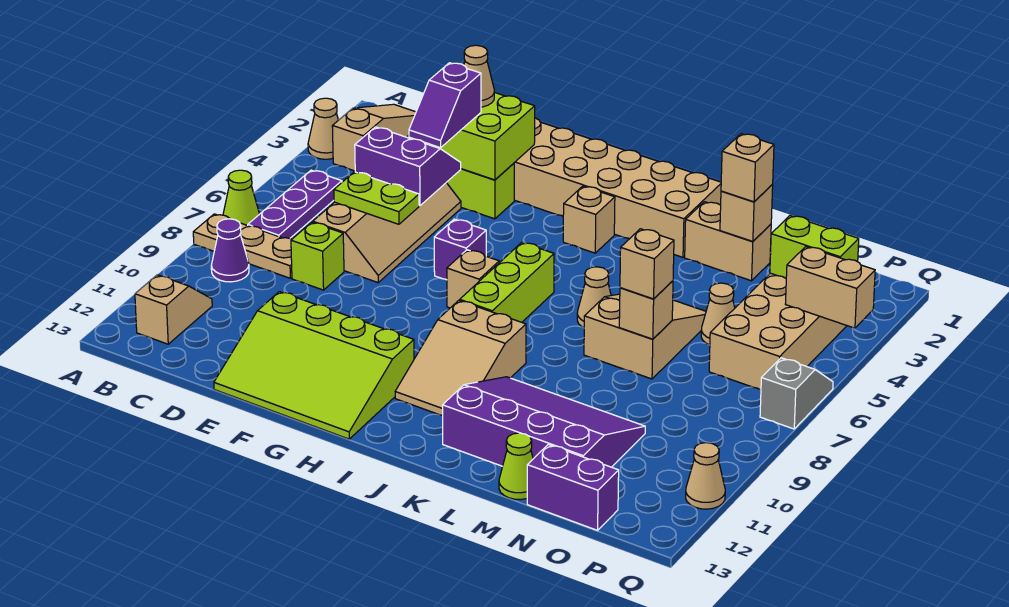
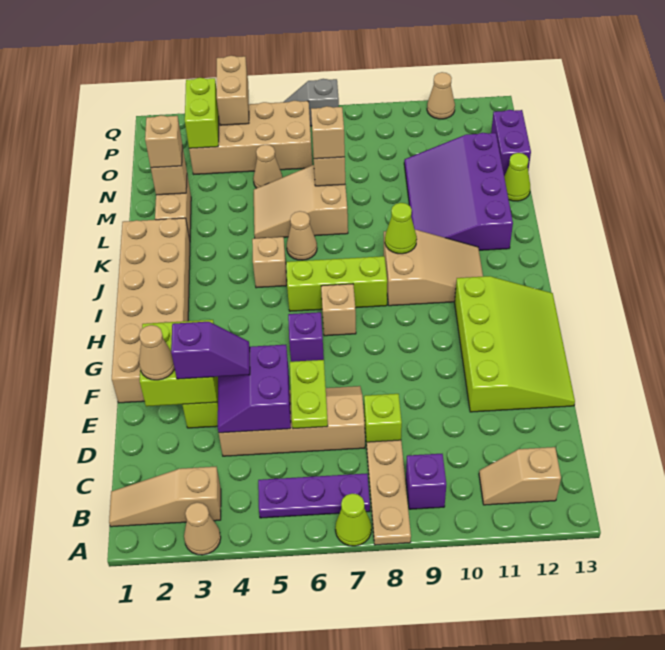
purple 1x1 cone [211,219,249,282] -> purple 1x1 brick [406,454,446,509]
tan 1x1 brick [563,186,615,253] -> tan 1x1 brick moved to [252,237,287,288]
none -> lime 1x1 cone [385,203,417,254]

